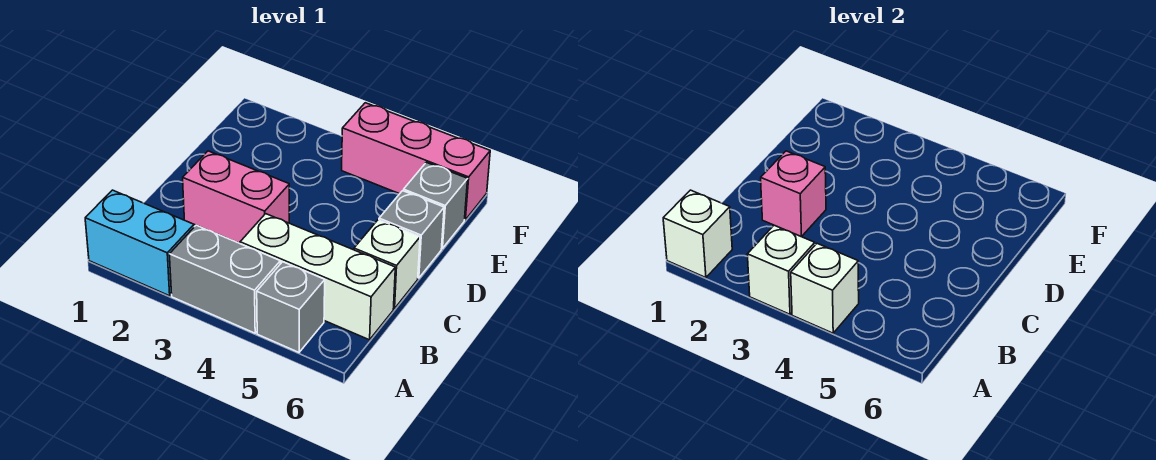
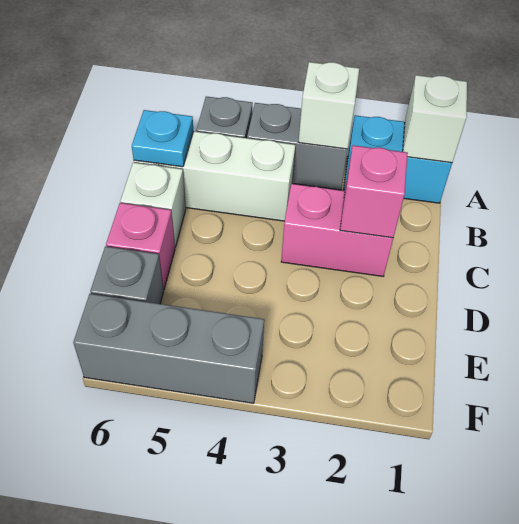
white 1x1 brick [791,244,859,333] -> none
none -> cyan 1x1 plate [132,110,193,167]
grey 1x1 brick [379,191,444,278] -> pink 1x1 brick [106,203,175,290]
pink 1x3 brick [342,103,490,220] -> grey 1x3 brick [73,294,264,403]

